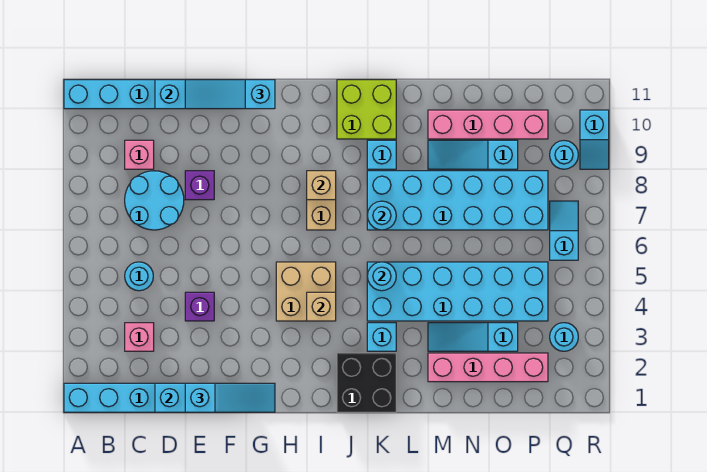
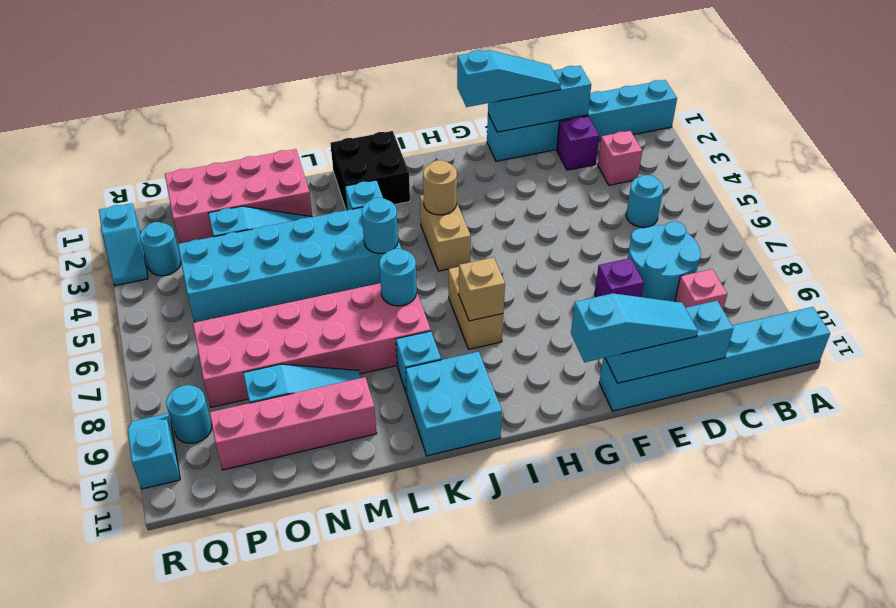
cyan 1x3 slope [185,383,275,412] -> cyan 1x3 slope turned to [457,50,561,107]
purple 1x1 brick [185,292,214,321] -> purple 1x1 brick moved to [557,116,599,170]
tan 2x2 brick [276,262,336,321] -> tan 1x2 brick [420,195,471,271]
tan 1x1 brick [307,292,336,321] -> tan 1x1 round brick [423,160,457,215]
lime 2x2 brick [337,80,396,139] -> cyan 2x2 brick [406,352,502,456]
cyan 2x6 brick [367,171,548,230] -> pink 2x6 brick [193,283,431,407]
pink 1x4 brick [428,353,548,382] -> pink 2x4 brick [165,149,312,244]
cyan 1x2 slope [550,201,578,260] -> cyan 1x2 slope moved to [99,203,148,286]

